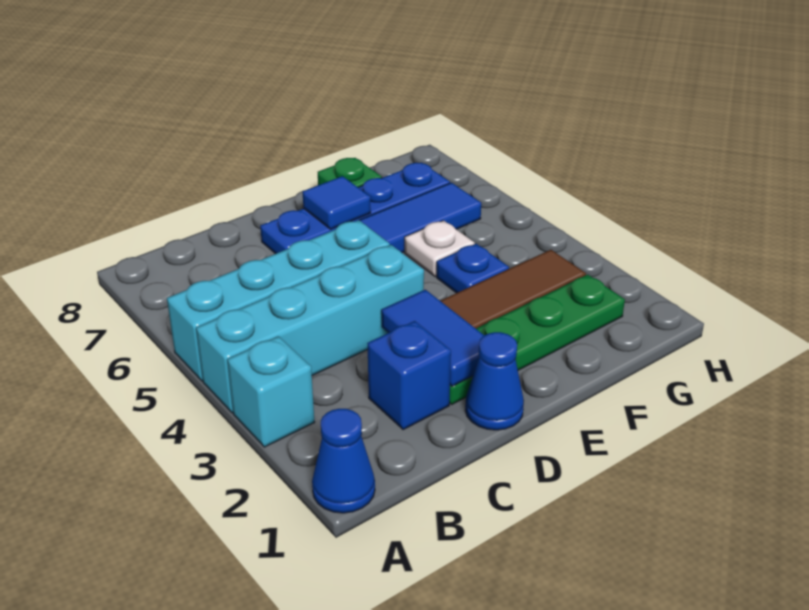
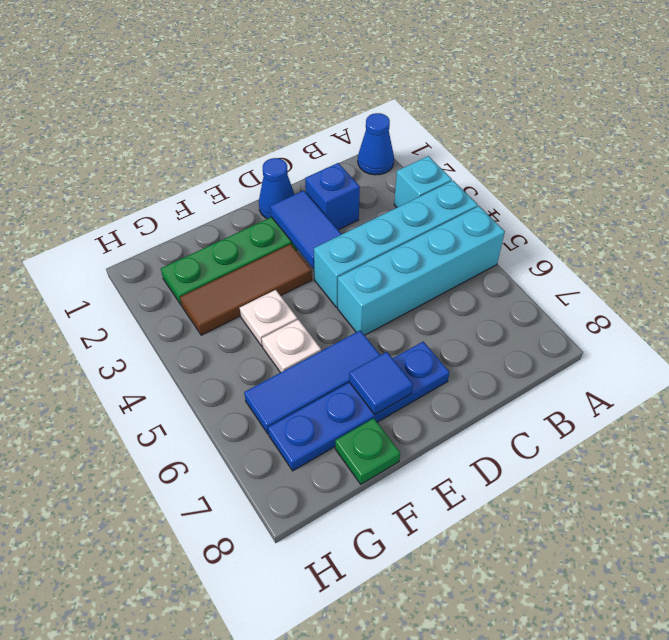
blue 1x1 plate [437,244,509,293] -> white 1x1 plate [240,290,297,346]

